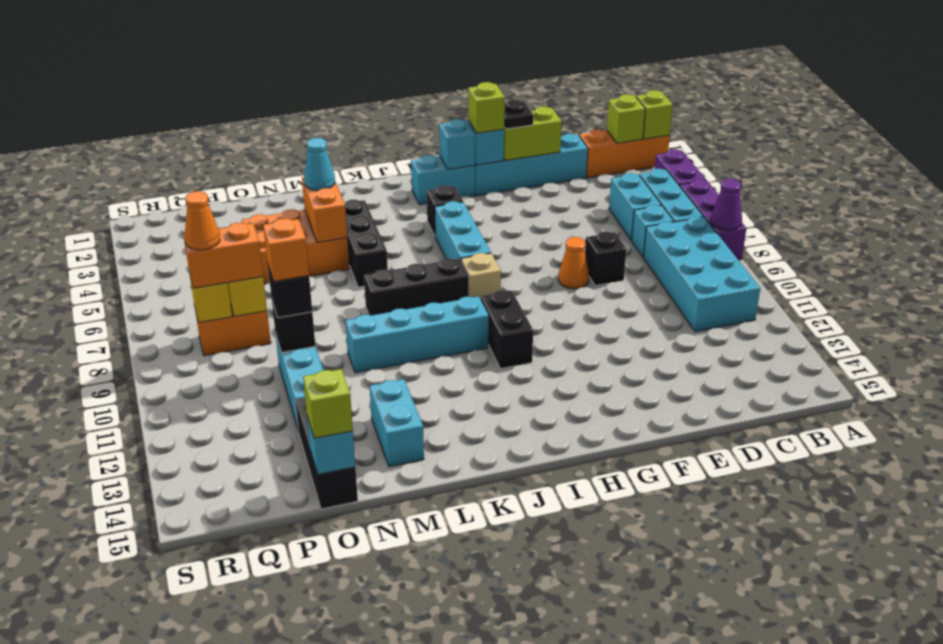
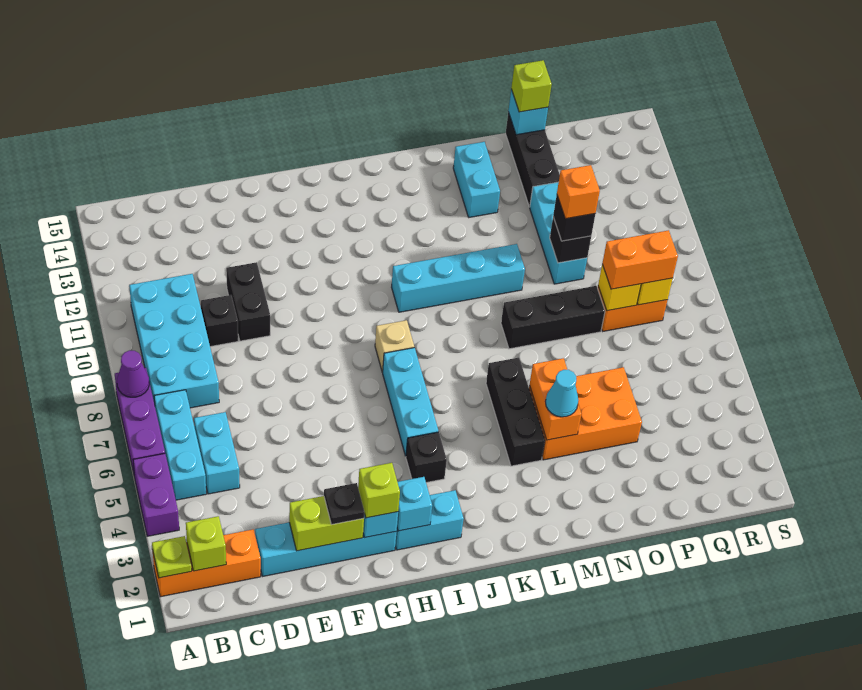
lime 1x1 brick [636,90,673,139] -> lime 1x1 plate [152,536,192,578]
cyan 1x1 brick [632,205,674,257] -> none
black 1x1 brick [585,232,626,286] -> black 1x1 brick moved to [201,295,238,347]
orange 1x1 cone [558,237,589,289] -> none
black 1x2 brick [481,291,533,369] -> black 1x2 brick moved to [226,262,270,341]
black 1x3 brick [364,258,469,315] -> black 1x3 brick moved to [501,286,605,349]
orange 1x1 cone [184,191,220,250] -> none

